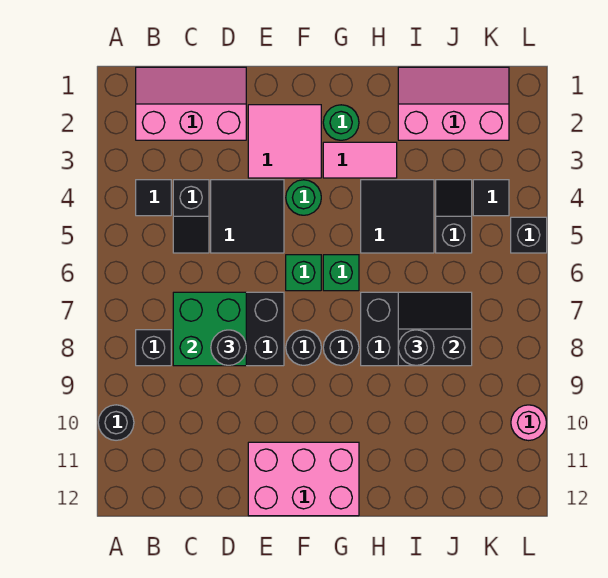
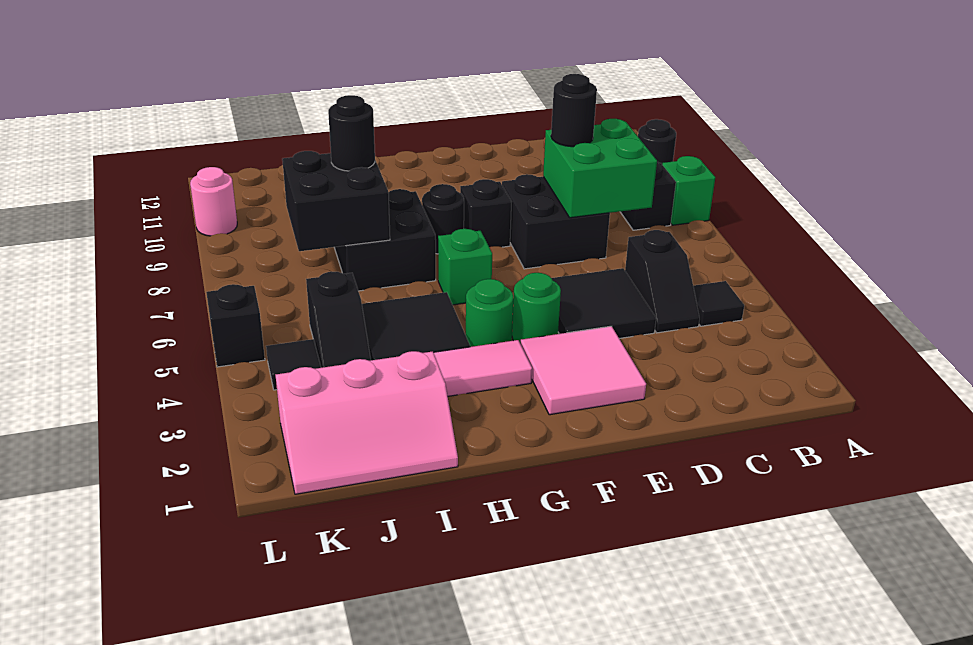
pink 2x3 slope [136,67,246,140] -> none
black 1x2 slope [173,180,209,253] -> black 1x2 slope turned to [625,230,700,333]
pink 2x3 brick [248,442,359,516] -> none
green 1x1 brick [286,255,321,291] -> green 1x1 brick moved to [662,156,715,225]
black 1x1 round brick [286,330,321,365] -> black 1x1 brick [460,179,511,247]
green 1x1 round brick [323,105,359,140] -> green 1x1 round brick moved to [466,279,513,347]
black 2x2 slope [398,292,472,366] -> black 2x2 brick [282,151,390,251]

